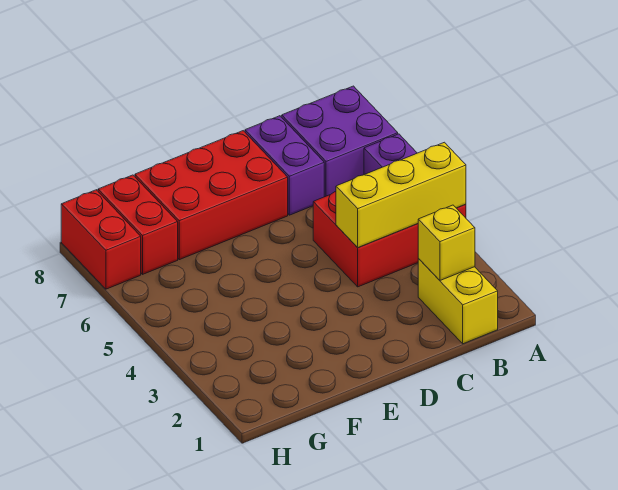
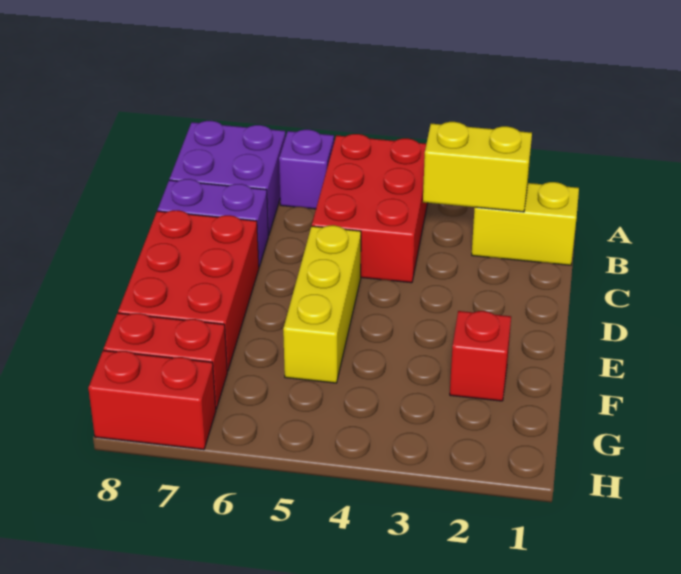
yellow 1x3 brick [336,142,466,248] -> yellow 1x3 brick moved to [283,225,361,383]
yellow 1x1 brick [418,205,475,280] -> yellow 1x2 brick [423,122,532,212]
none -> red 1x1 brick [450,311,511,401]

